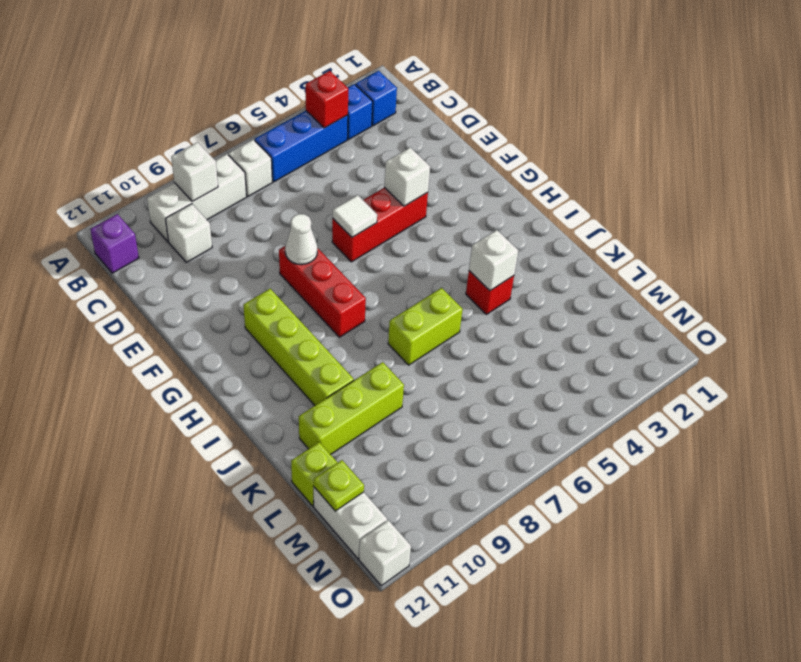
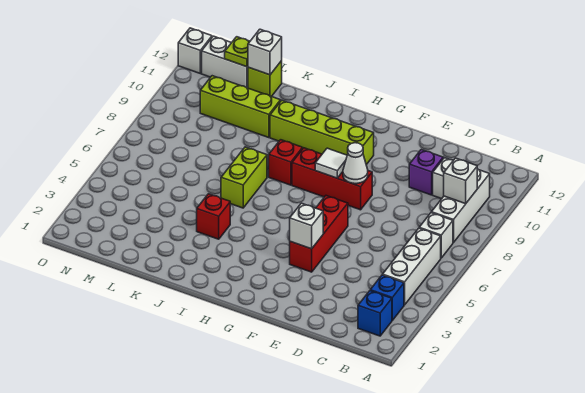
blue 1x3 brick [255,111,348,182] -> white 1x3 brick [383,228,441,305]
red 1x1 brick [306,71,348,128] -> red 1x1 brick moved to [269,140,303,185]
purple 1x1 brick [90,214,139,273] -> purple 1x1 brick moved to [409,150,443,195]
white 1x1 tile [333,195,377,237] -> white 1x1 tile moved to [315,148,347,178]
white 1x1 brick [469,230,518,291] -> white 1x1 brick moved to [248,29,282,75]
lime 1x3 brick [299,362,404,454] -> lime 1x3 brick turned to [200,76,281,138]

